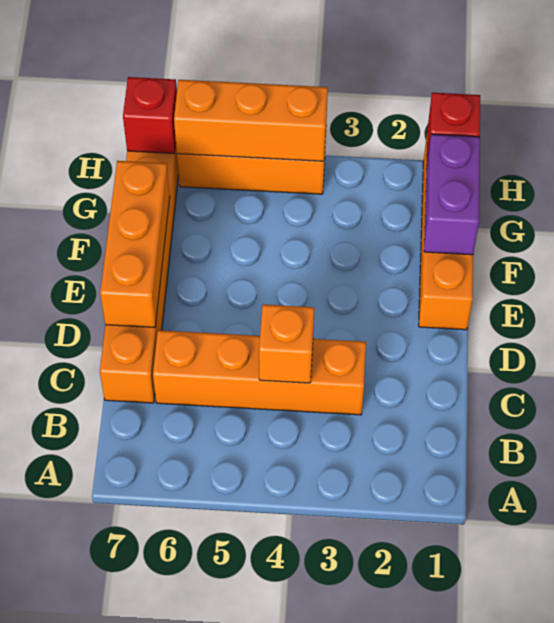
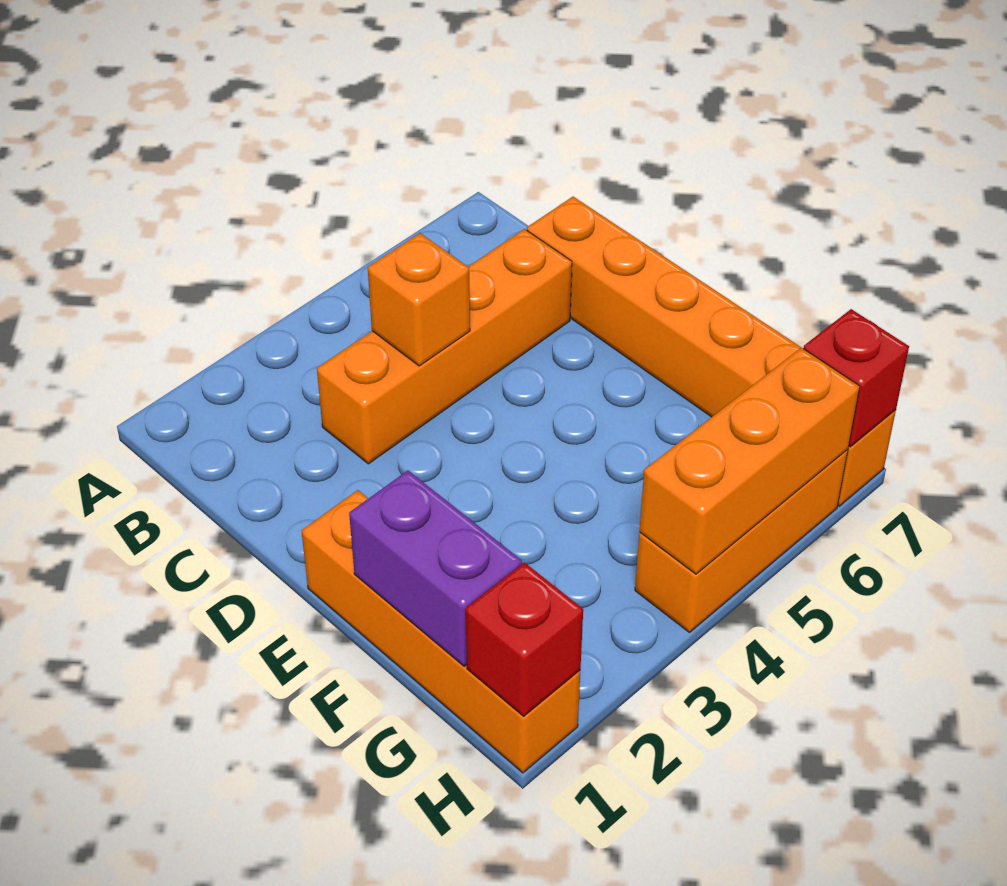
orange 1x3 brick [100,161,170,328] -> none

